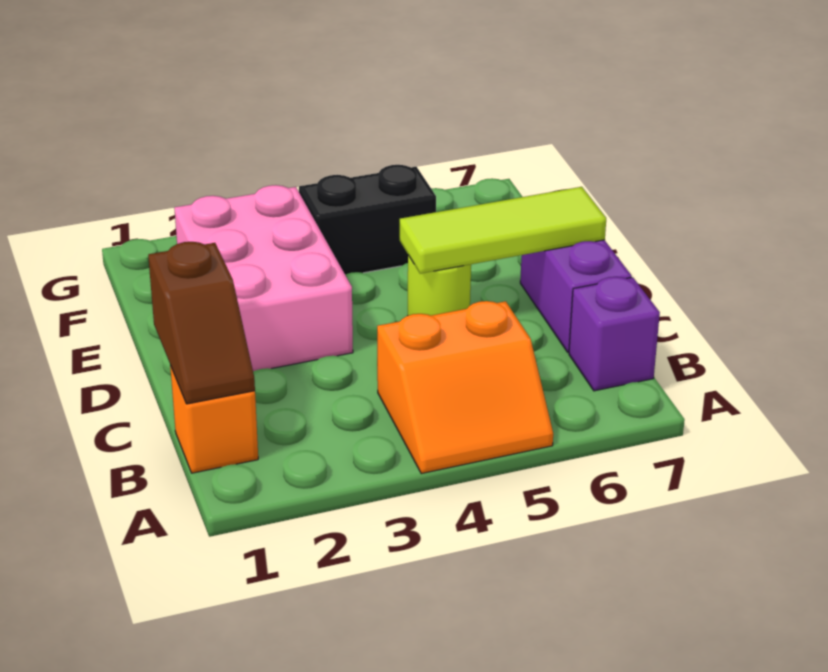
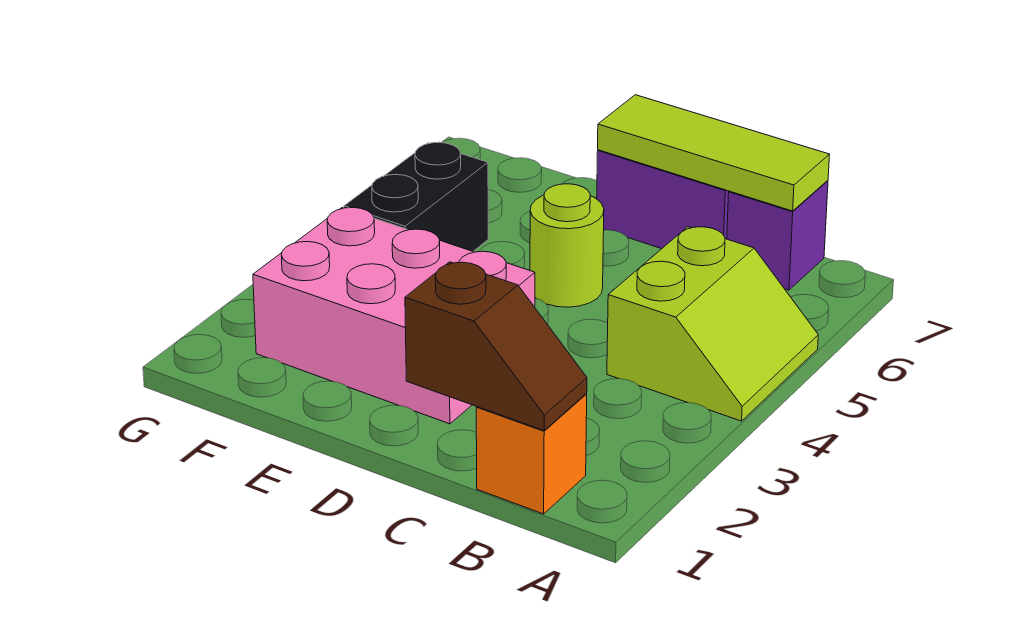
orange 2x2 slope [377,301,553,474] -> lime 2x2 slope [607,227,818,421]
lime 1x3 tile [400,187,606,274] -> lime 1x3 tile turned to [598,95,830,211]

